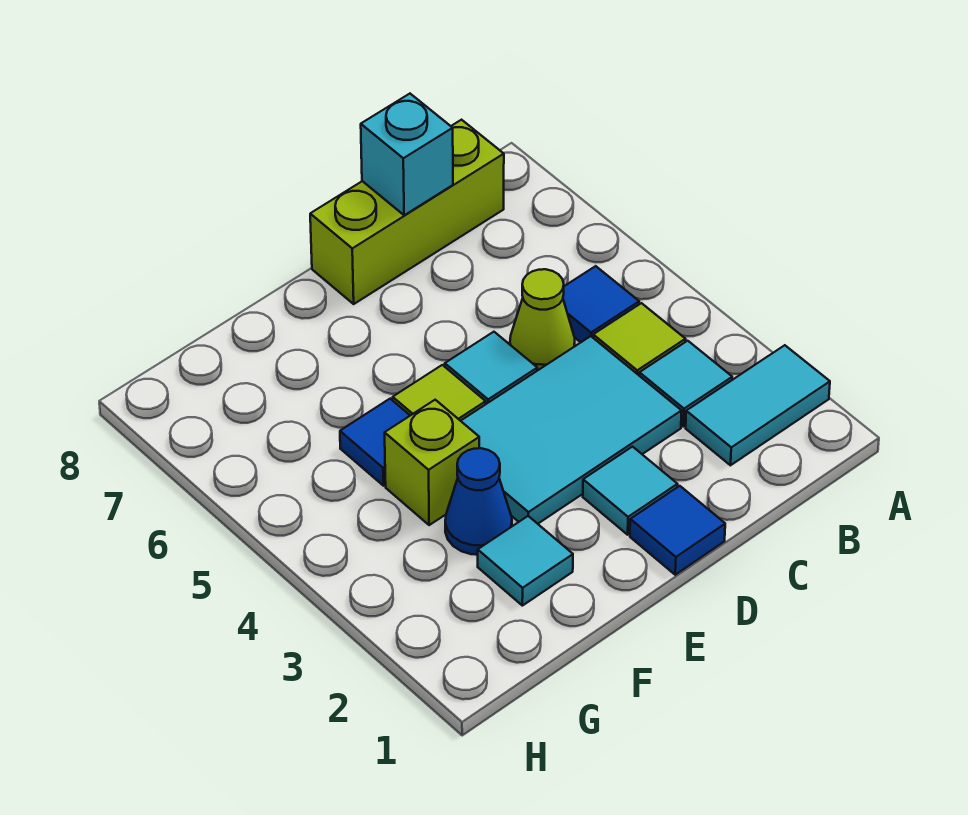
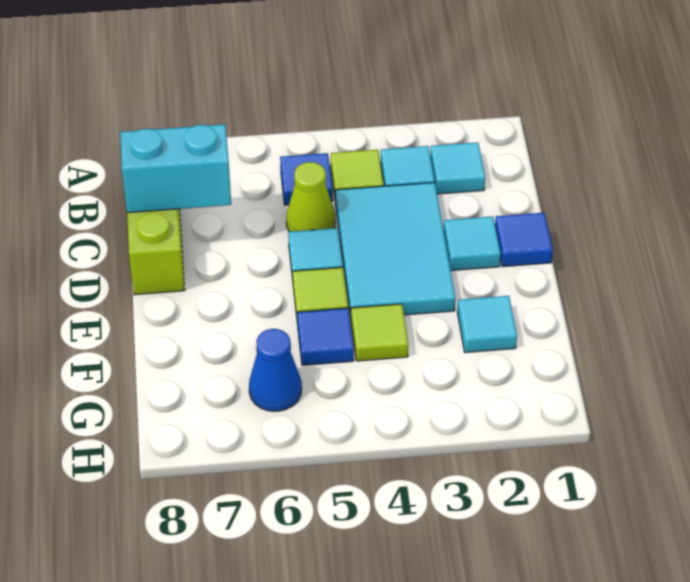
cyan 1x2 tile [686,345,830,465] -> cyan 1x1 tile [430,142,485,194]
cyan 1x1 brick [361,94,453,215] -> cyan 1x2 brick [120,124,231,213]
blue 1x1 cone [445,448,512,555] -> blue 1x1 cone moved to [249,329,302,411]
lime 1x1 brick [385,400,479,525] -> lime 1x1 tile [351,304,408,361]

